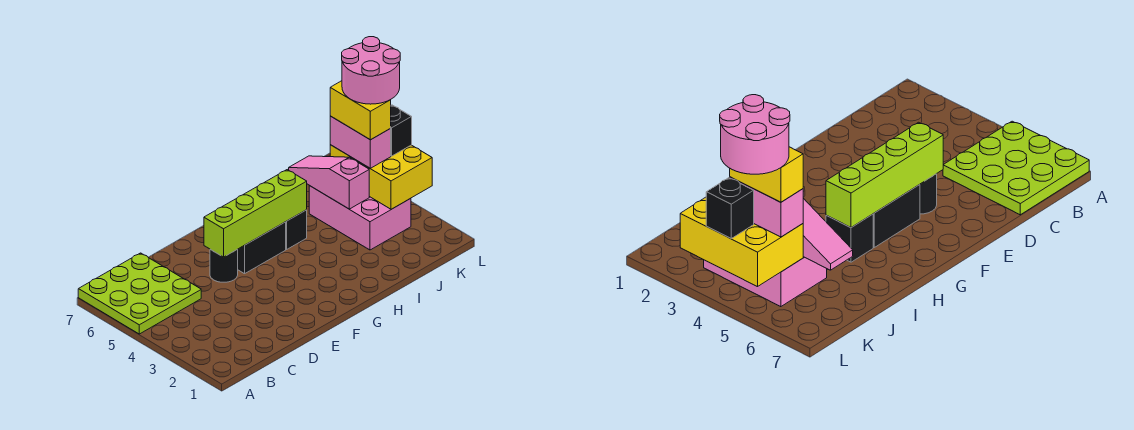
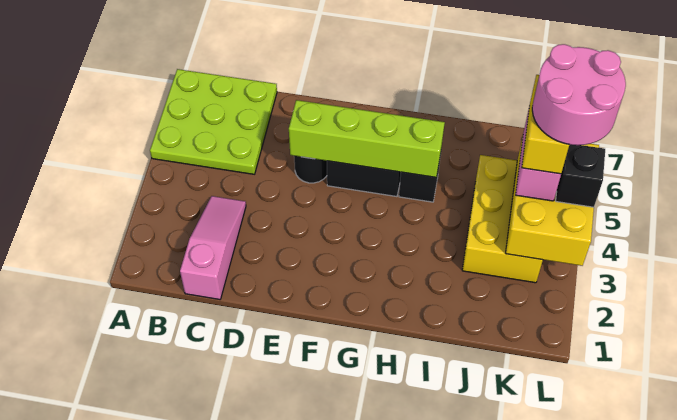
pink 2x3 brick [309,186,411,250] -> yellow 2x3 brick [462,155,543,283]
pink 1x3 slope [289,156,369,209] -> pink 1x3 slope moved to [180,196,246,299]

